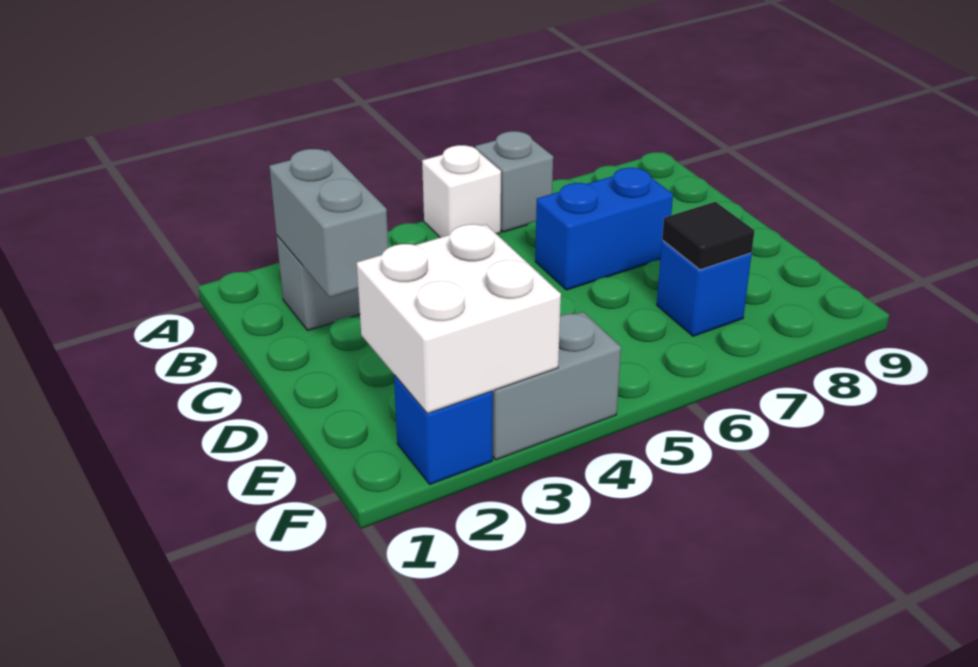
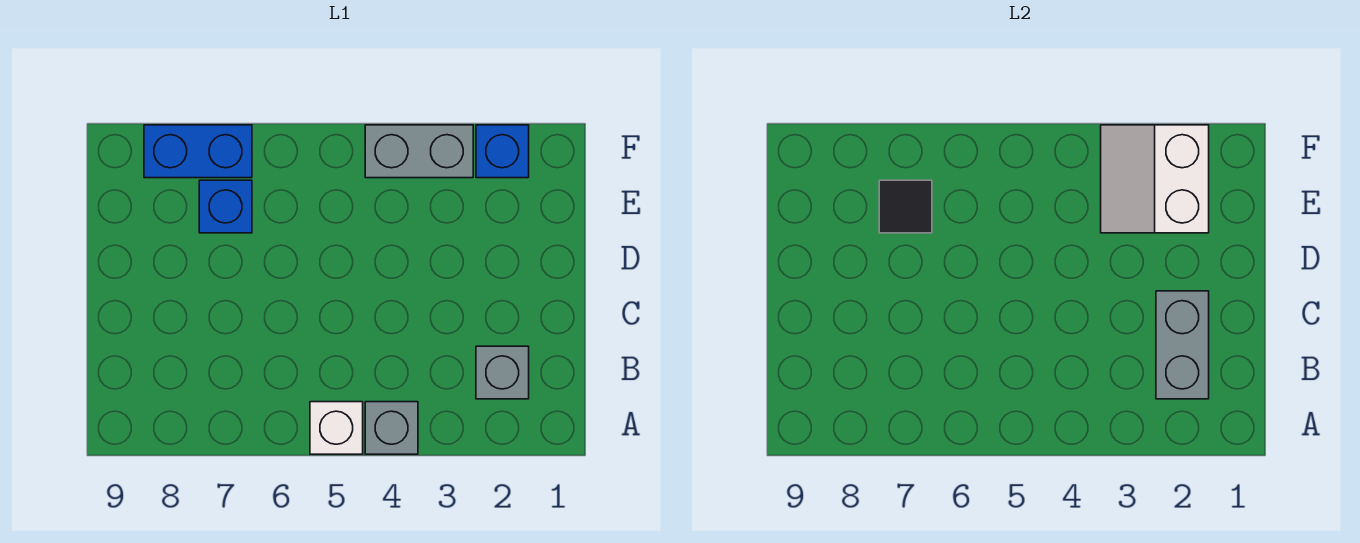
grey 1x1 brick [475,131,553,232] -> grey 1x1 brick moved to [365,402,418,454]
blue 1x2 brick [535,168,673,290] -> blue 1x2 brick moved to [144,125,252,178]
white 2x2 brick [357,224,561,414] -> white 2x2 slope [1101,125,1209,233]

